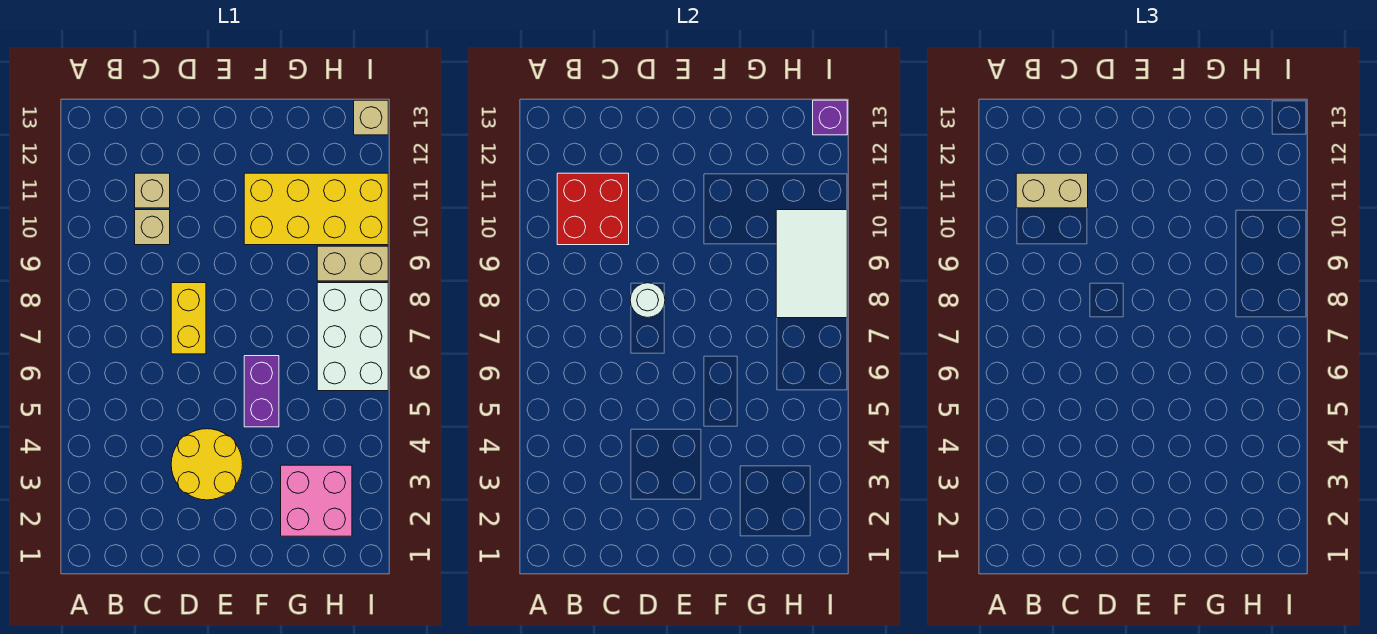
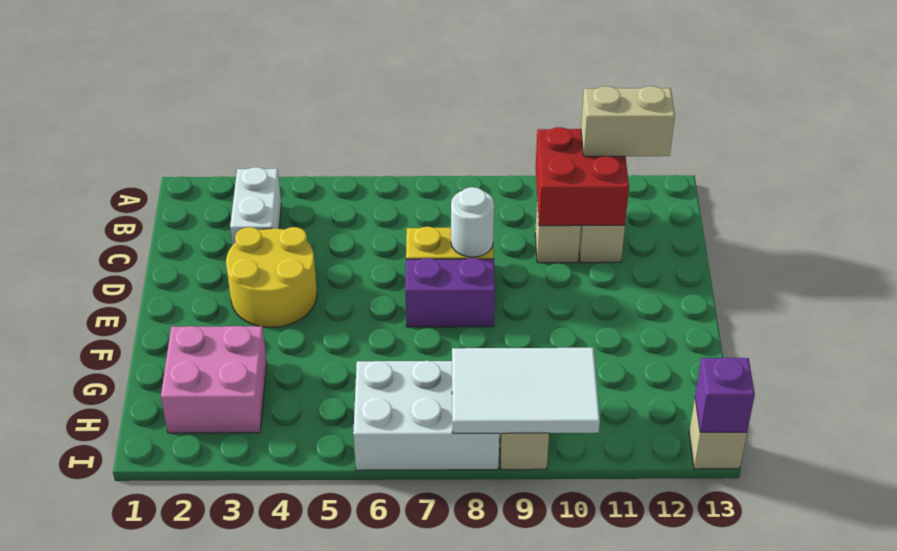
none -> white 1x2 brick [230,167,281,245]
tan 1x2 brick [1016,173,1088,208] -> tan 1x2 brick turned to [581,86,675,156]
purple 1x2 brick [244,356,279,427] -> purple 1x2 brick moved to [406,258,495,327]
yellow 2x4 brick [244,173,388,245] -> none

